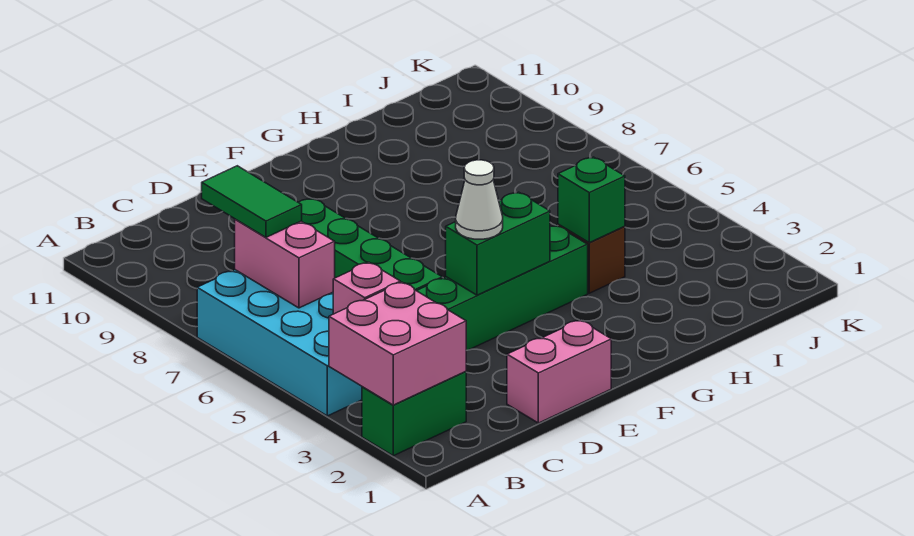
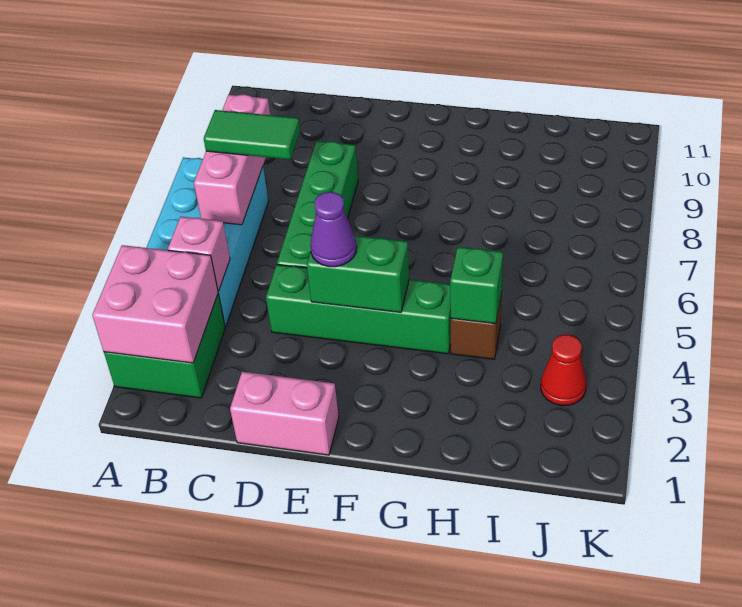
green 1x2 brick [362,371,466,456] -> green 2x2 brick [104,294,225,398]
pink 1x2 brick [235,219,335,308] -> pink 1x3 brick [194,94,270,225]
green 1x2 tile [202,166,302,237] -> green 1x2 tile turned to [204,110,300,160]
white 1x1 cone [456,160,503,239] -> purple 1x1 cone [310,192,357,267]
none -> red 1x1 cone [541,334,587,405]

